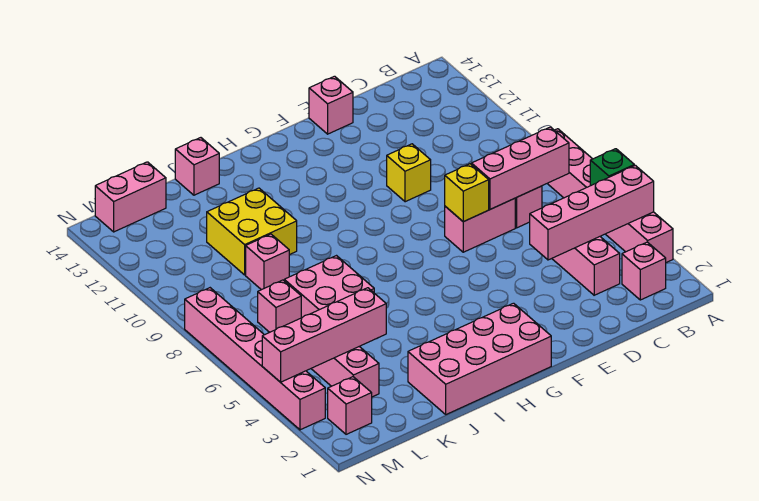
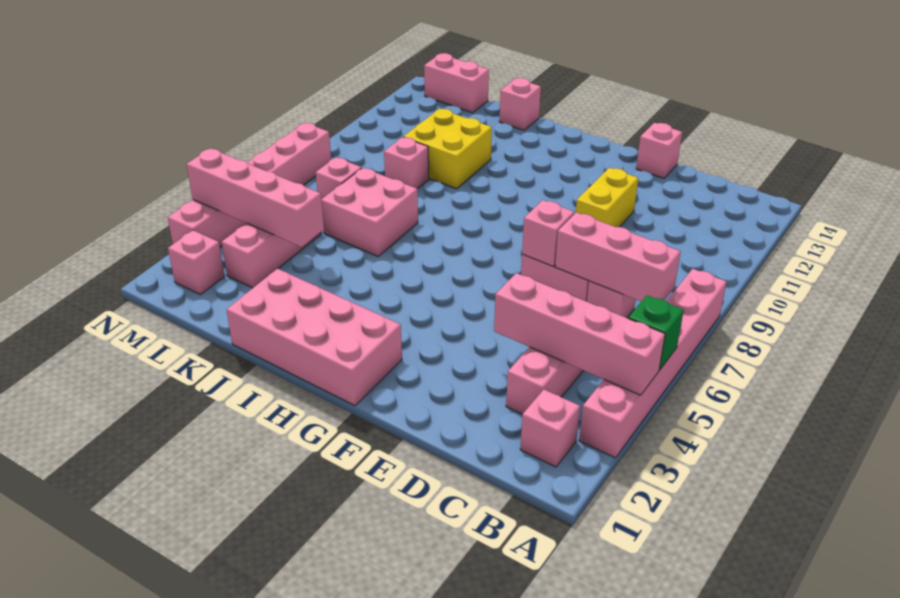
yellow 1x1 brick [445,164,489,222] -> pink 1x1 brick [522,200,574,266]
yellow 1x1 brick [387,144,431,202] -> yellow 1x2 brick [576,168,638,227]

